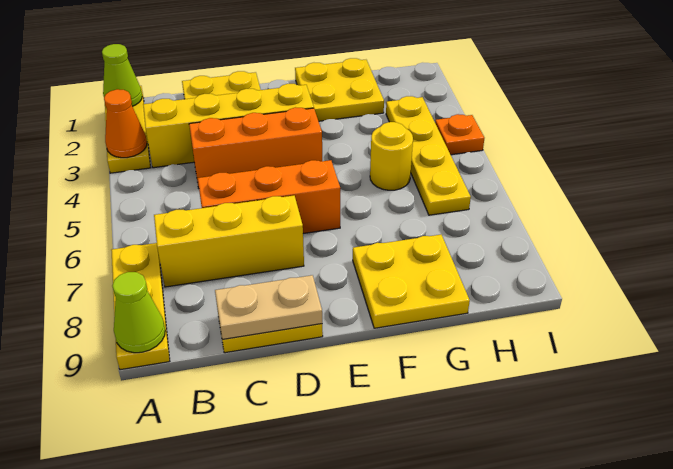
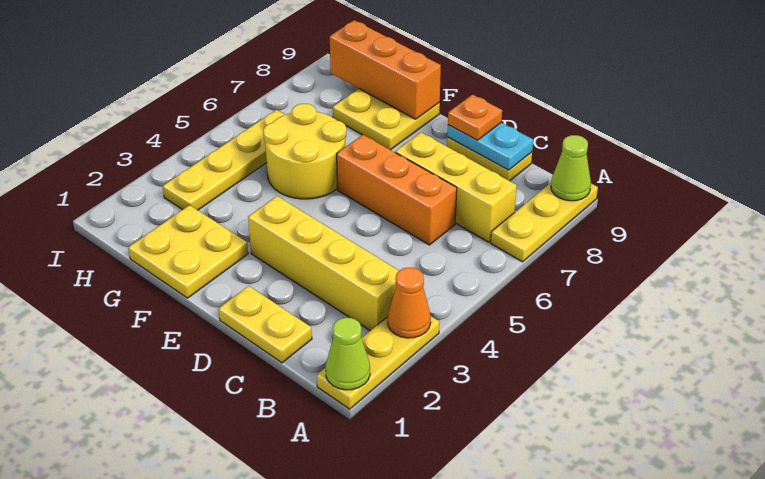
orange 1x3 brick [189,107,322,188] -> orange 1x3 brick moved to [330,20,441,119]
tan 1x2 plate [215,275,322,339] -> cyan 1x2 plate [447,123,533,170]
yellow 1x1 round brick [370,122,413,190] -> yellow 2x2 round brick [263,104,346,199]
orange 1x1 plate [435,114,484,155] -> orange 1x1 plate moved to [448,95,502,140]

